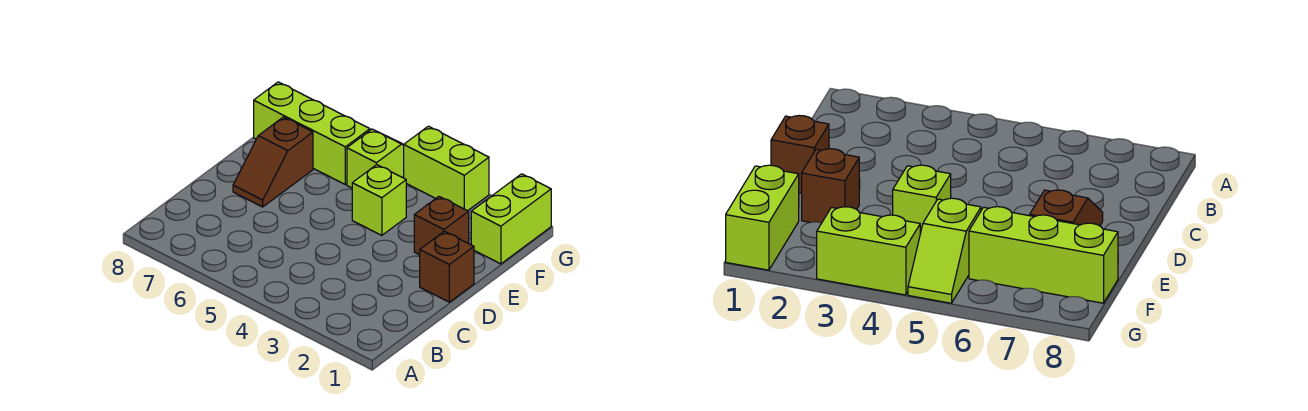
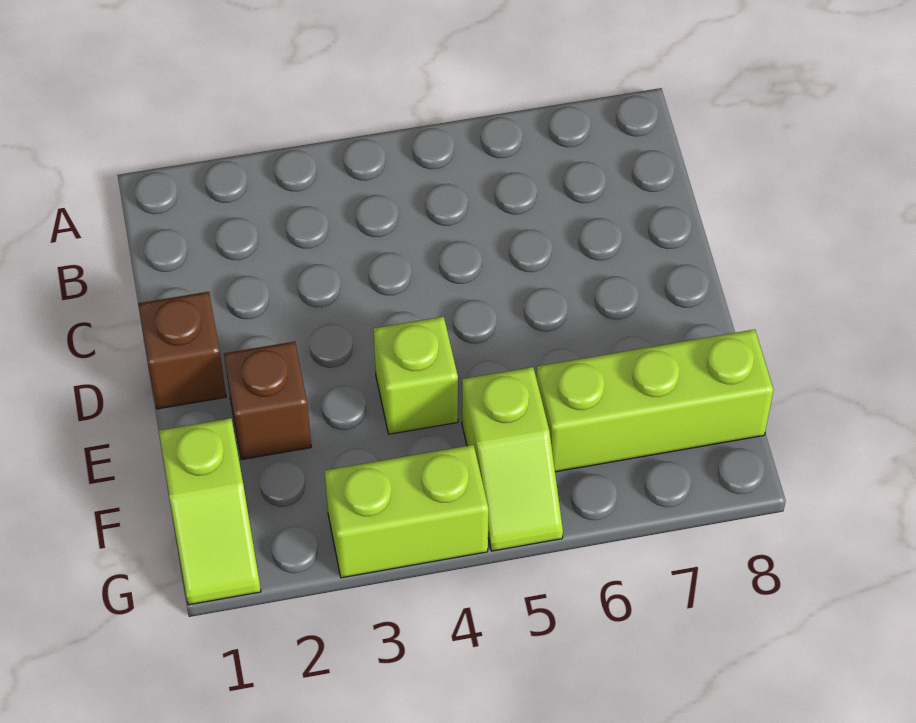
brown 1x2 slope [233,117,313,207] -> none
lime 1x2 brick [471,174,551,264] -> lime 1x2 slope [159,418,261,605]

